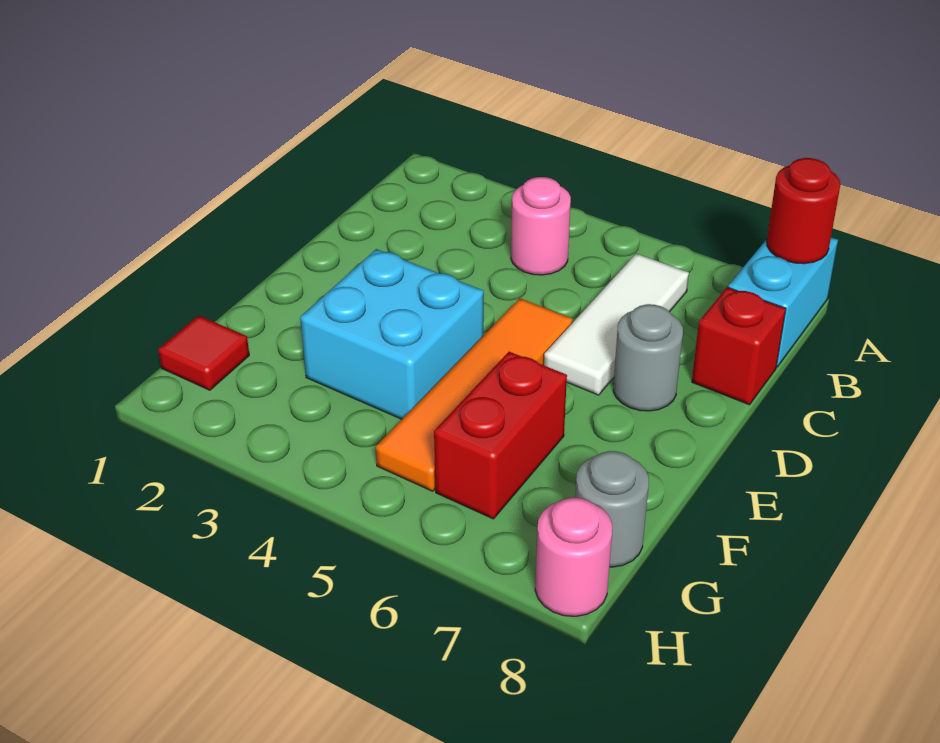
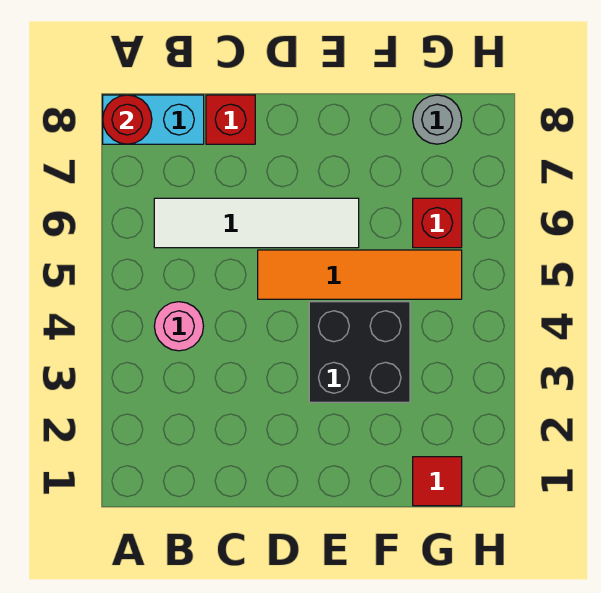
white 1x3 tile [544,254,689,395] -> white 1x4 tile [154,198,359,248]
grey 1x1 round brick [613,304,683,411] -> none
cyan 2x2 brick [300,249,484,419] -> black 2x2 brick [309,302,410,402]
red 1x2 brick [434,352,567,519] -> red 1x1 brick [413,198,462,248]
pink 1x1 round brick [535,498,612,616] -> none

